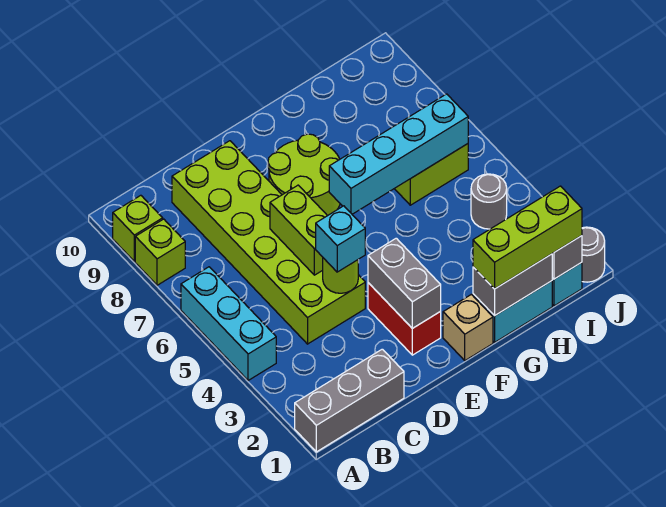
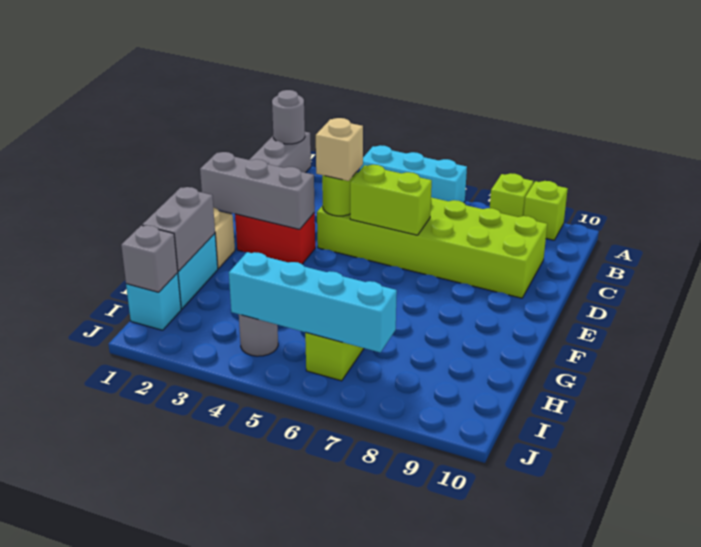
cyan 1x1 brick [316,206,365,272] -> tan 1x1 brick [316,118,363,181]
grey 1x2 brick [368,238,441,328] -> grey 1x3 brick [200,152,315,229]
lime 2x2 round brick [268,134,340,216] -> none
cyan 1x4 brick [329,94,468,214] -> cyan 1x4 brick turned to [229,252,397,352]
lime 1x3 brick [473,186,582,289] -> none
grey 1x1 round brick [582,227,605,282] -> grey 1x1 round brick moved to [272,90,305,144]

